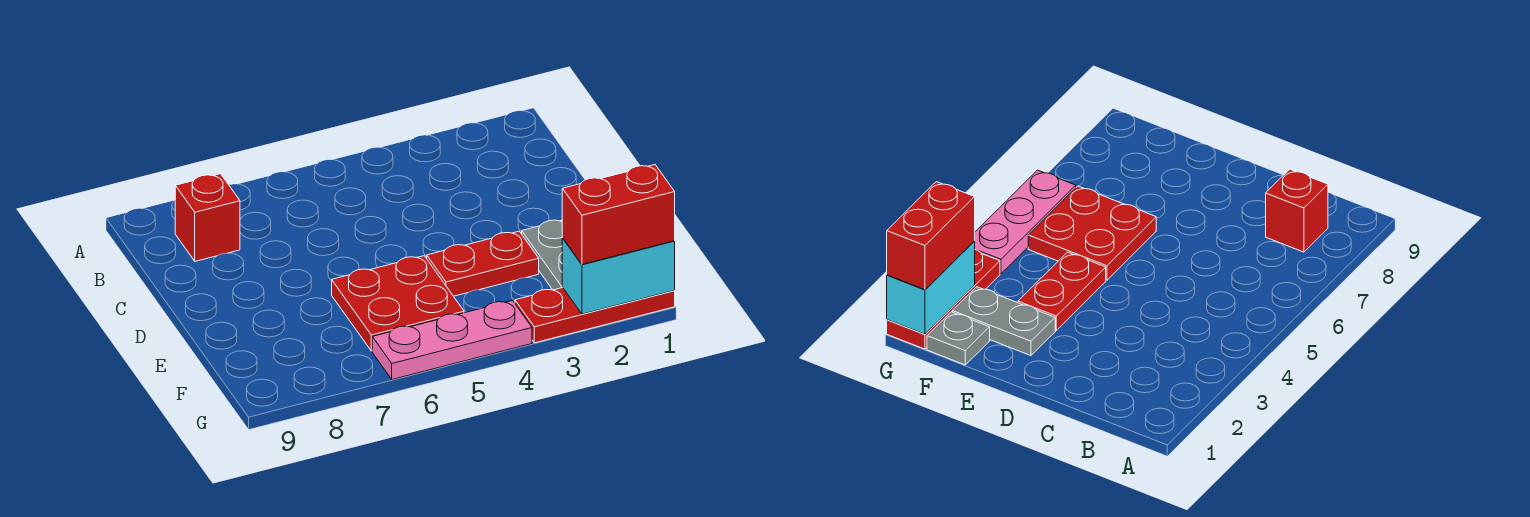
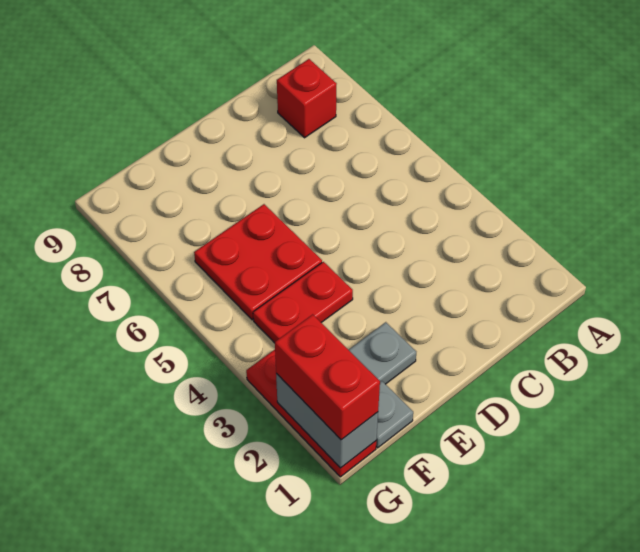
red 1x2 plate [427,231,539,296] -> red 1x2 plate turned to [253,262,353,343]
cyan 1x2 brick [562,238,675,314] -> grey 1x2 brick [276,374,378,468]
pink 1x3 plate [372,301,532,379] -> none

